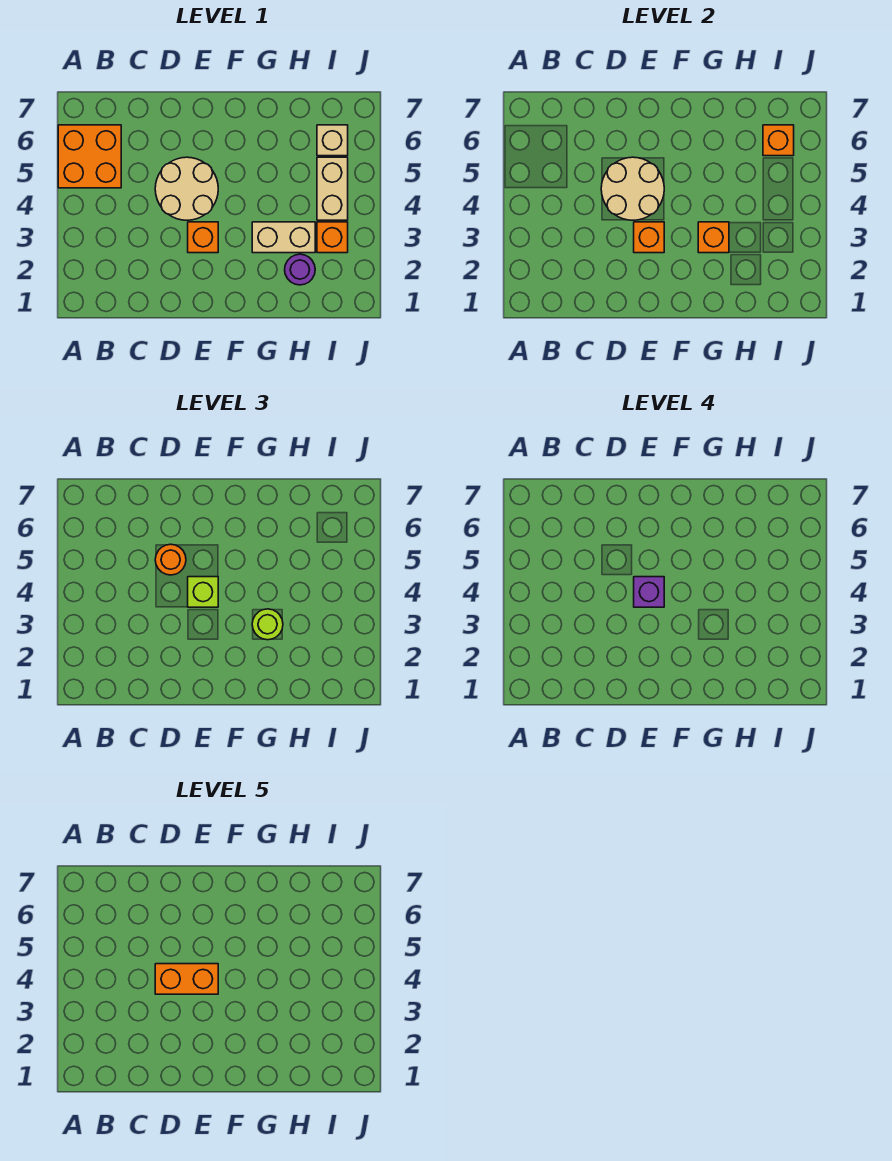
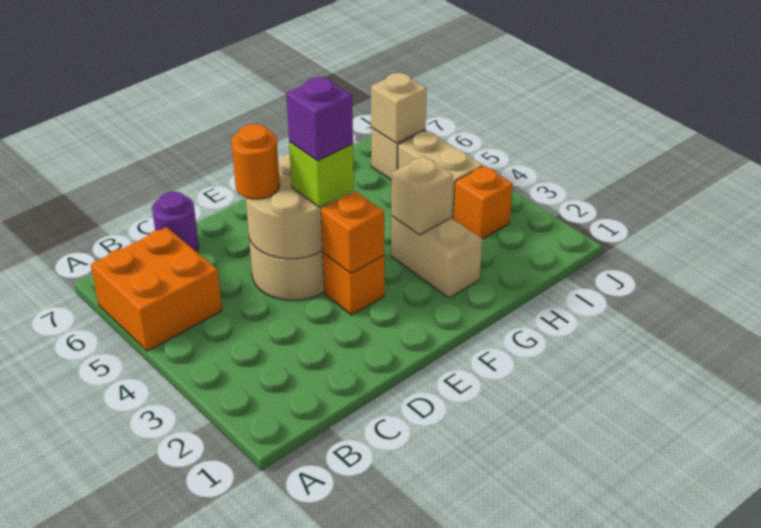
orange 1x2 brick [155,964,218,994] -> none
tan 1x2 brick [252,222,315,253] -> tan 1x2 brick turned to [391,216,482,298]
orange 1x1 brick [698,222,729,253] -> tan 1x1 brick [391,156,453,235]
lime 1x1 round brick [252,609,283,640] -> none
purple 1x1 round brick [285,254,315,285] -> purple 1x1 round brick moved to [152,192,199,252]
orange 1x1 brick [763,125,794,156] -> tan 1x1 brick [371,73,427,143]

